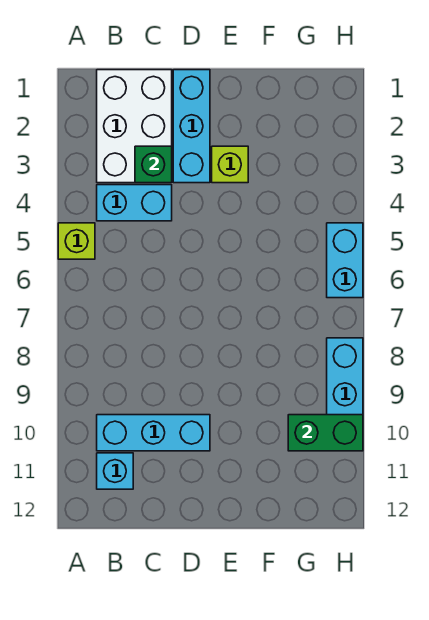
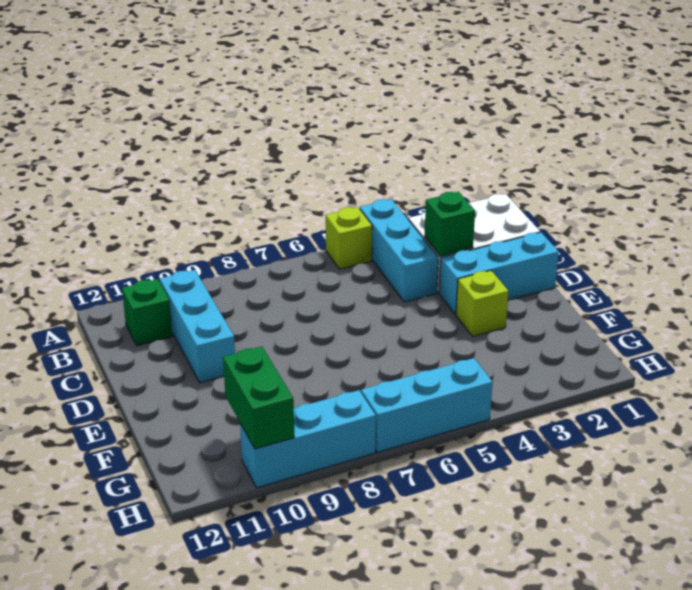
cyan 1x2 brick [97,185,172,221] -> cyan 1x3 brick [360,199,438,302]
cyan 1x1 brick [97,453,133,489] -> green 1x1 brick [122,279,172,346]
cyan 1x2 brick [327,223,363,298] -> cyan 1x3 brick [361,358,493,453]

